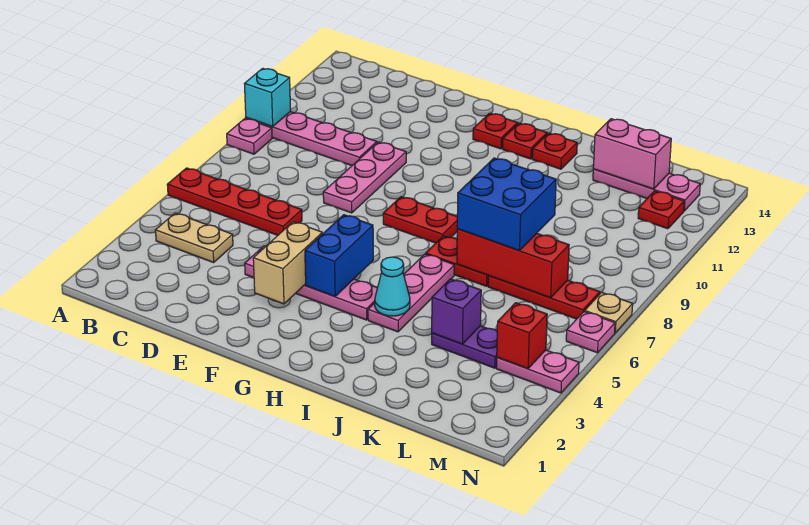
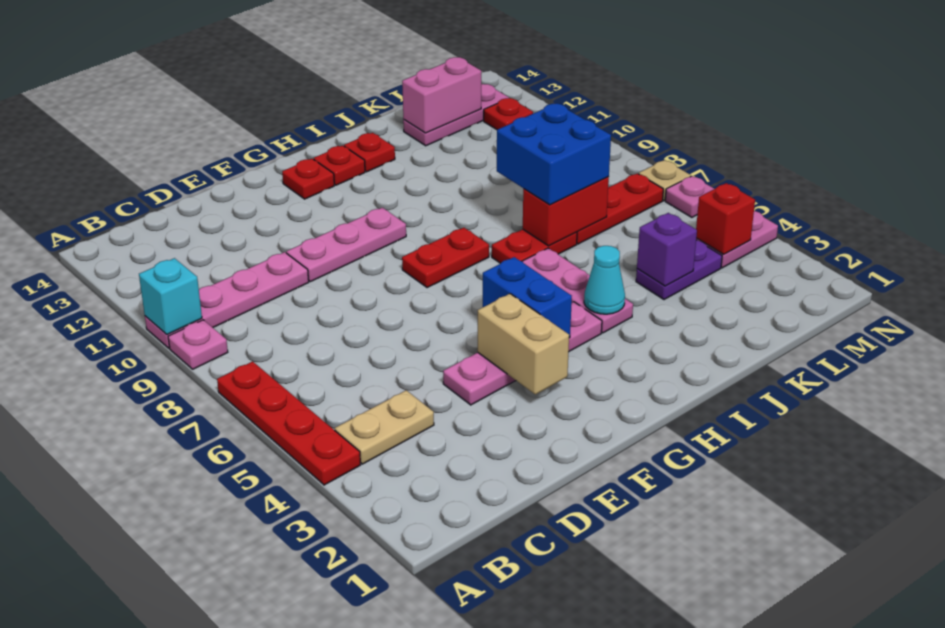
red 1x4 plate [167,168,302,236] -> red 1x4 plate turned to [217,361,360,485]
pink 1x3 plate [323,142,406,213] -> pink 1x3 plate turned to [286,208,406,282]
red 1x3 brick [457,229,569,298] -> red 1x2 brick [523,177,609,246]

